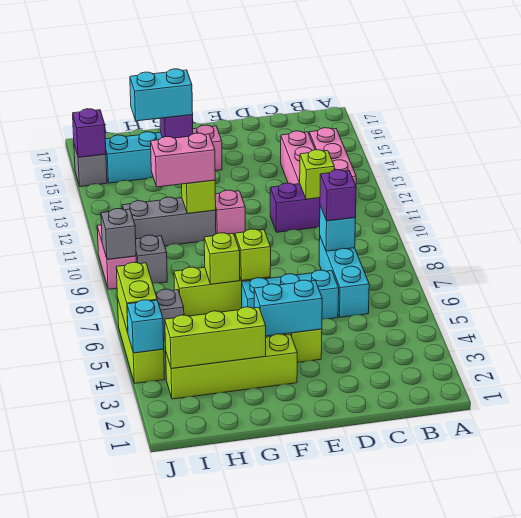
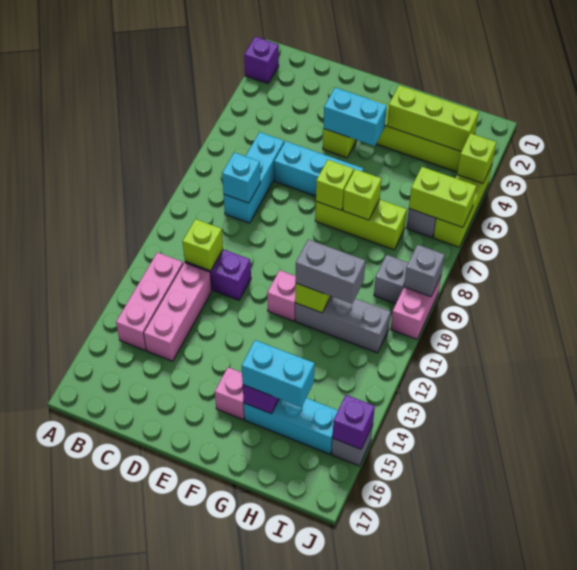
purple 1x1 brick [320,170,356,221] -> purple 1x1 brick moved to [244,37,279,84]
pink 1x2 brick [151,133,215,187] -> grey 1x2 brick [296,239,365,304]
cyan 1x1 brick [127,300,164,353] -> lime 1x1 brick [457,133,496,183]
lime 1x2 brick [116,262,157,332] -> lime 1x2 brick turned to [409,167,476,227]

